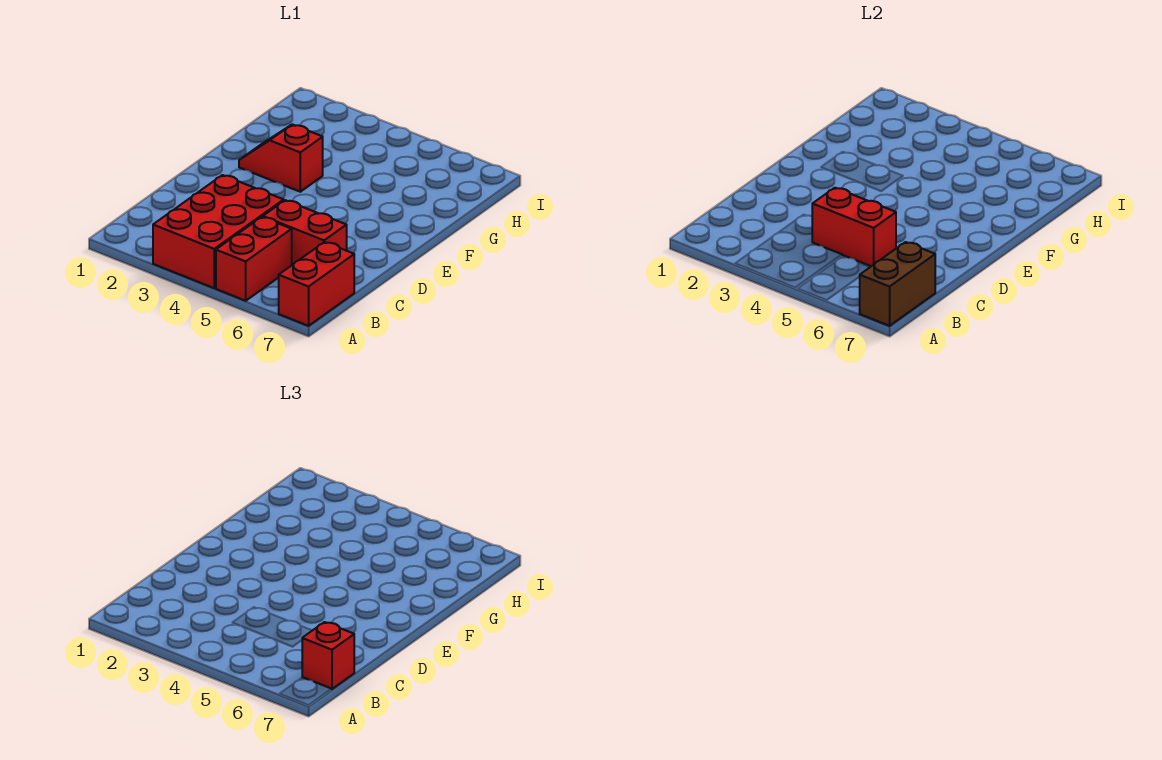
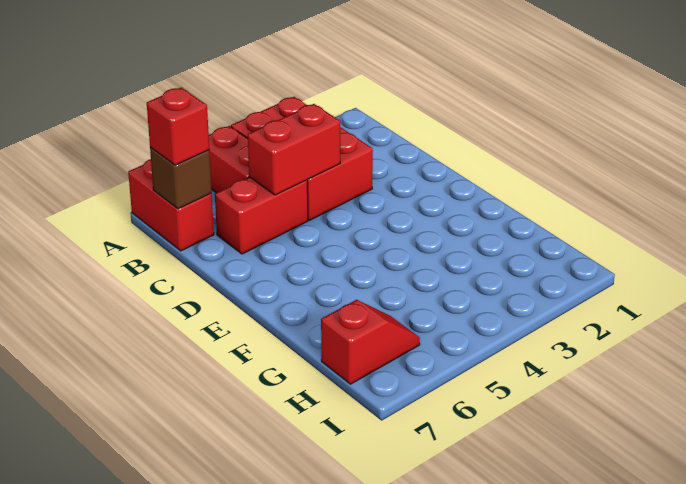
brown 1x2 brick [860,242,935,326] -> brown 1x1 brick [150,147,212,209]
red 1x2 slope [239,124,323,192] -> red 1x2 slope moved to [321,300,420,384]

